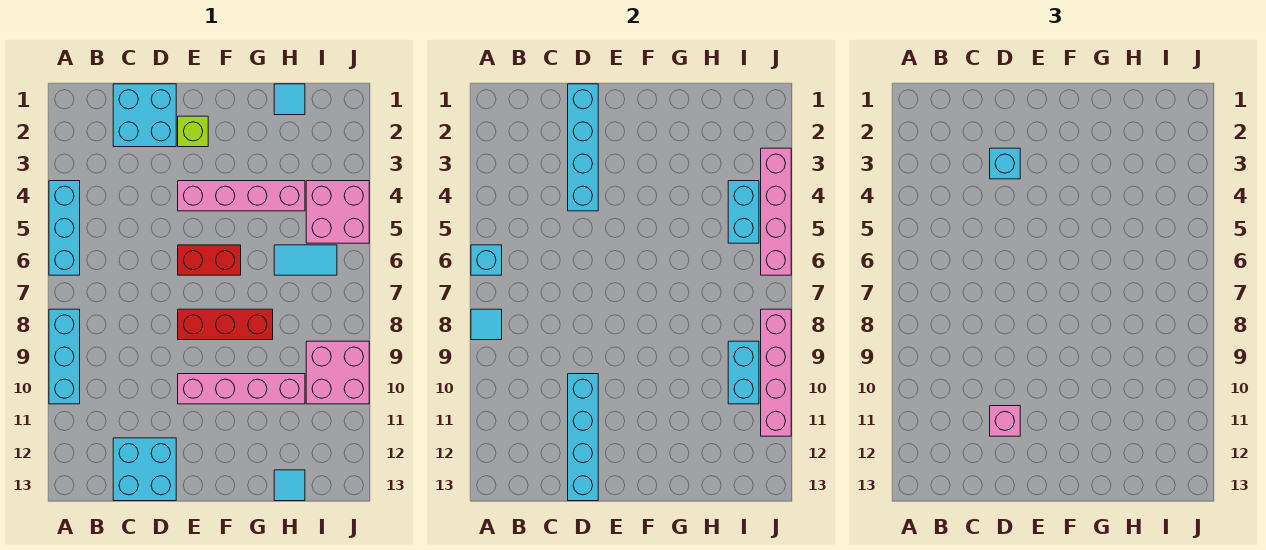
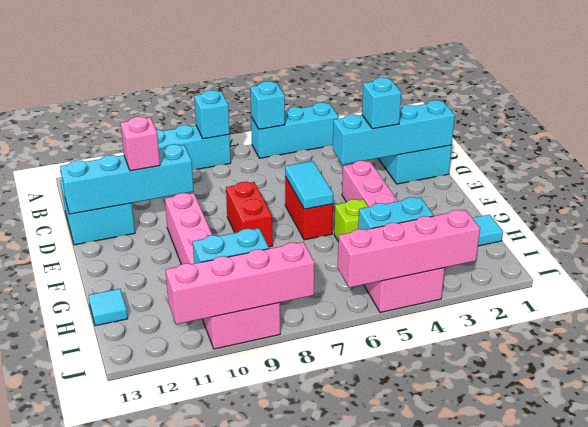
cyan 1x1 tile [471,309,502,340] -> cyan 1x1 brick [194,90,230,139]
lime 1x1 brick [178,116,208,147] -> lime 1x1 brick moved to [334,199,368,240]
red 1x3 brick [178,309,273,340] -> red 1x2 brick [226,182,273,247]
cyan 1x2 tile [274,245,337,275] -> cyan 1x2 tile moved to [285,161,333,209]

